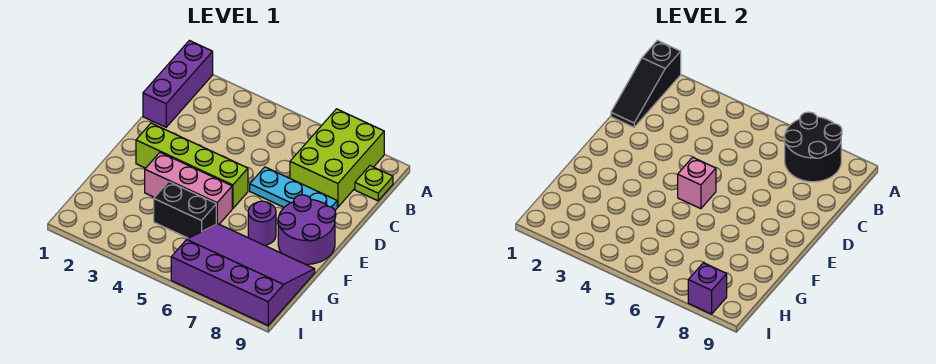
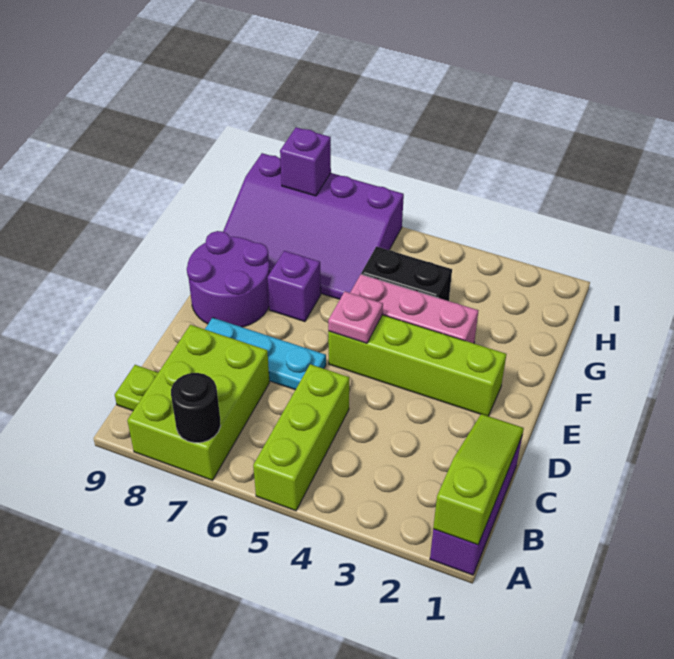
black 1x3 slope [611,40,681,127] -> lime 1x3 slope [433,414,524,545]
none -> lime 1x3 brick [253,364,349,511]
black 2x2 round brick [784,112,842,182] -> black 1x1 round brick [171,373,221,443]
pink 1x1 brick [678,157,716,209] -> pink 1x1 plate [328,292,383,343]
purple 1x1 round brick [248,201,276,245] -> purple 1x1 brick [267,251,321,322]

